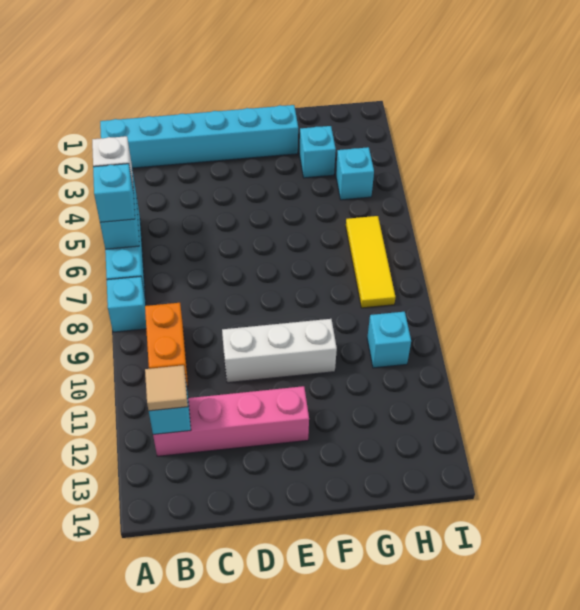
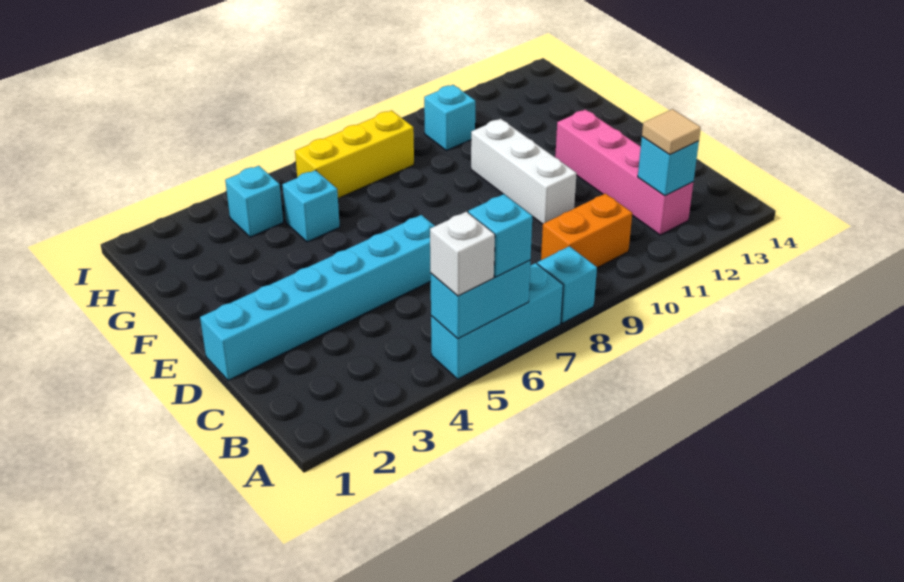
cyan 1x6 brick [100,105,298,168] -> cyan 1x6 brick turned to [200,215,434,381]
cyan 1x1 brick [299,126,336,178] -> cyan 1x1 brick moved to [282,170,340,242]
yellow 1x3 tile [346,216,395,308] -> yellow 1x3 brick [295,110,414,199]

